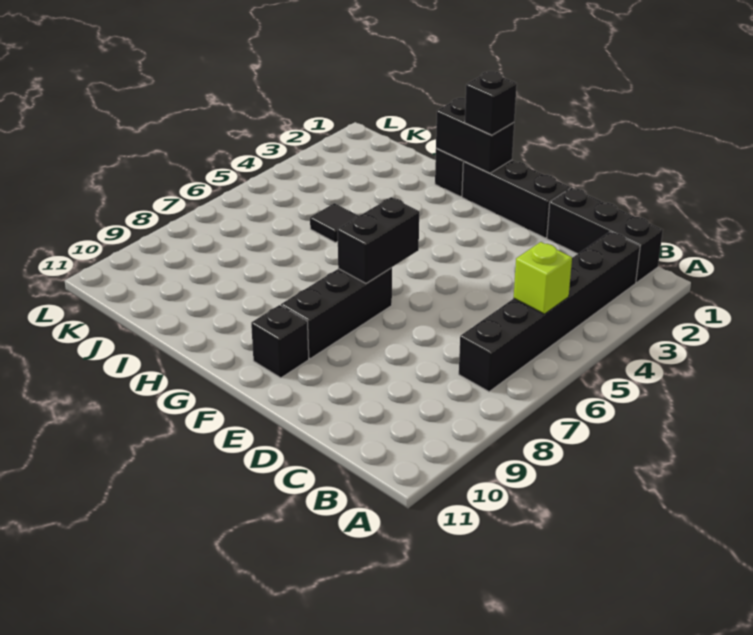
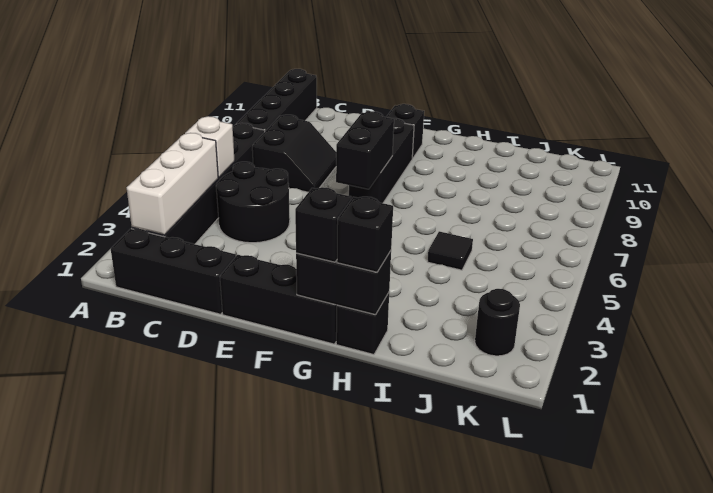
none -> white 1x3 brick [127,133,218,235]
lime 1x1 brick [514,242,572,314] -> white 1x1 brick [185,116,235,178]
none -> black 1x4 brick [236,69,317,131]
none -> black 2x2 round brick [216,162,290,243]
none -> black 2x2 slope [252,115,336,192]
none -> black 1x1 brick [337,197,393,272]
none -> black 1x1 round brick [475,289,520,356]

